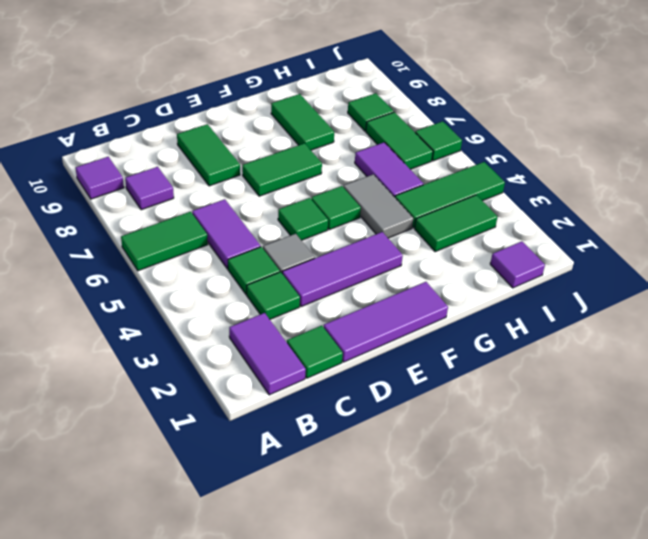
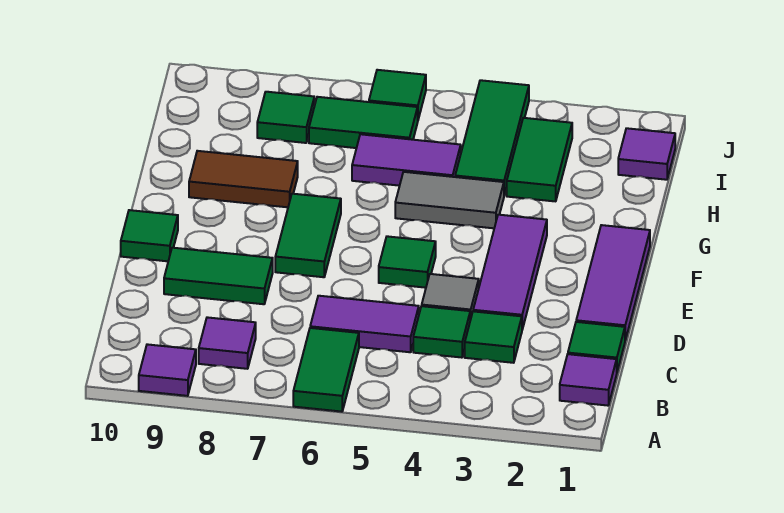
purple 1x2 tile [229,313,306,395] -> purple 1x1 tile [560,354,617,406]
green 1x1 tile [311,186,361,230] -> green 1x1 tile moved to [121,210,178,261]
green 1x2 tile [271,94,334,150] -> brown 1x2 tile [189,151,298,207]

